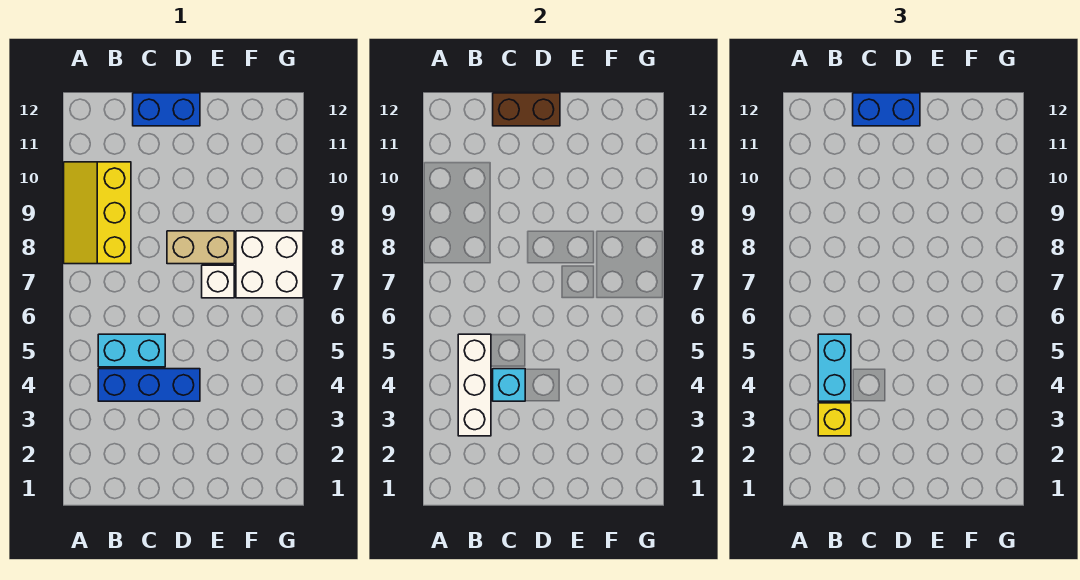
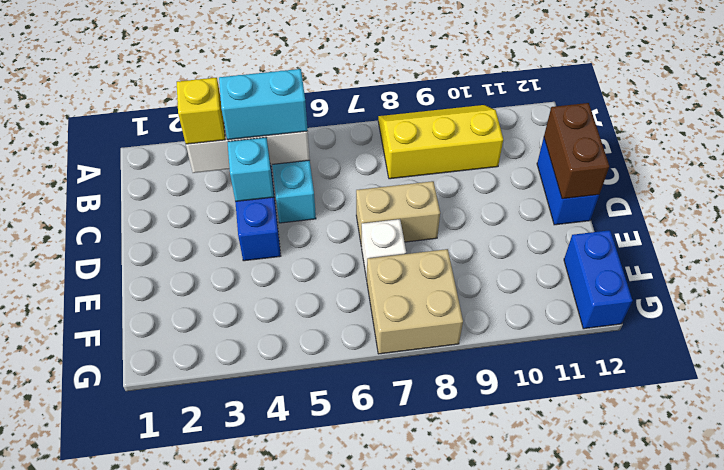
blue 1x2 brick [853,93,920,126] -> blue 1x2 brick moved to [564,230,633,329]
tan 1x2 brick [167,231,234,264] -> tan 1x2 brick turned to [356,181,440,247]
white 2x2 brick [236,231,303,298] -> tan 2x2 brick [367,249,463,354]

